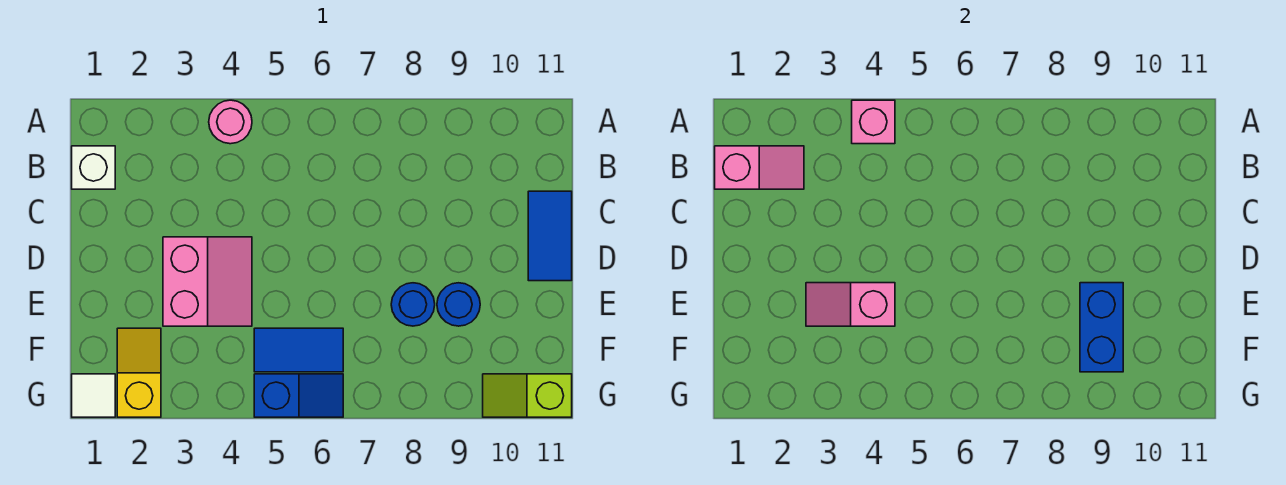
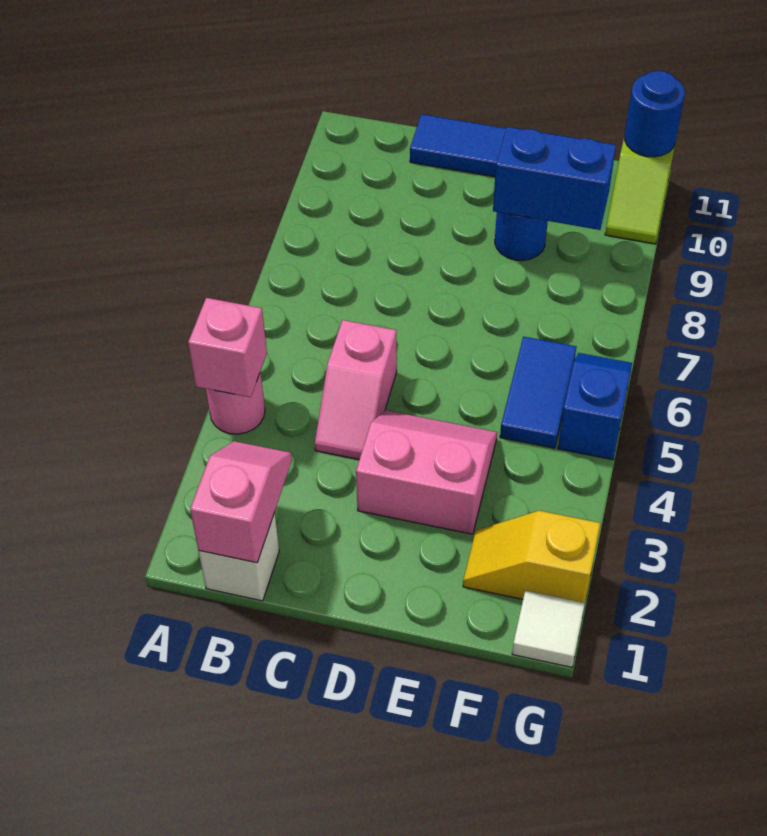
pink 1x2 slope [806,283,895,326] -> pink 1x2 slope moved to [315,320,397,460]
blue 1x1 round brick [391,283,435,326] -> blue 1x1 round brick moved to [625,71,685,157]

